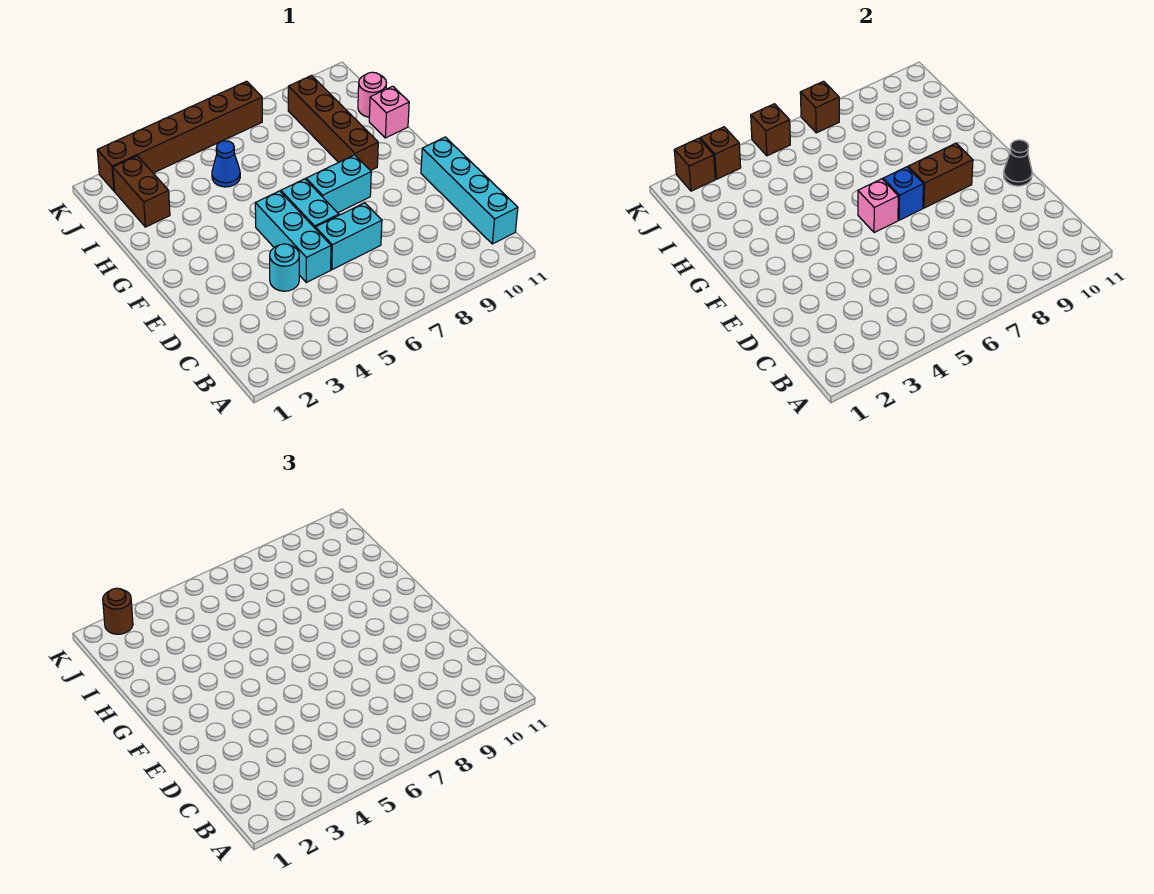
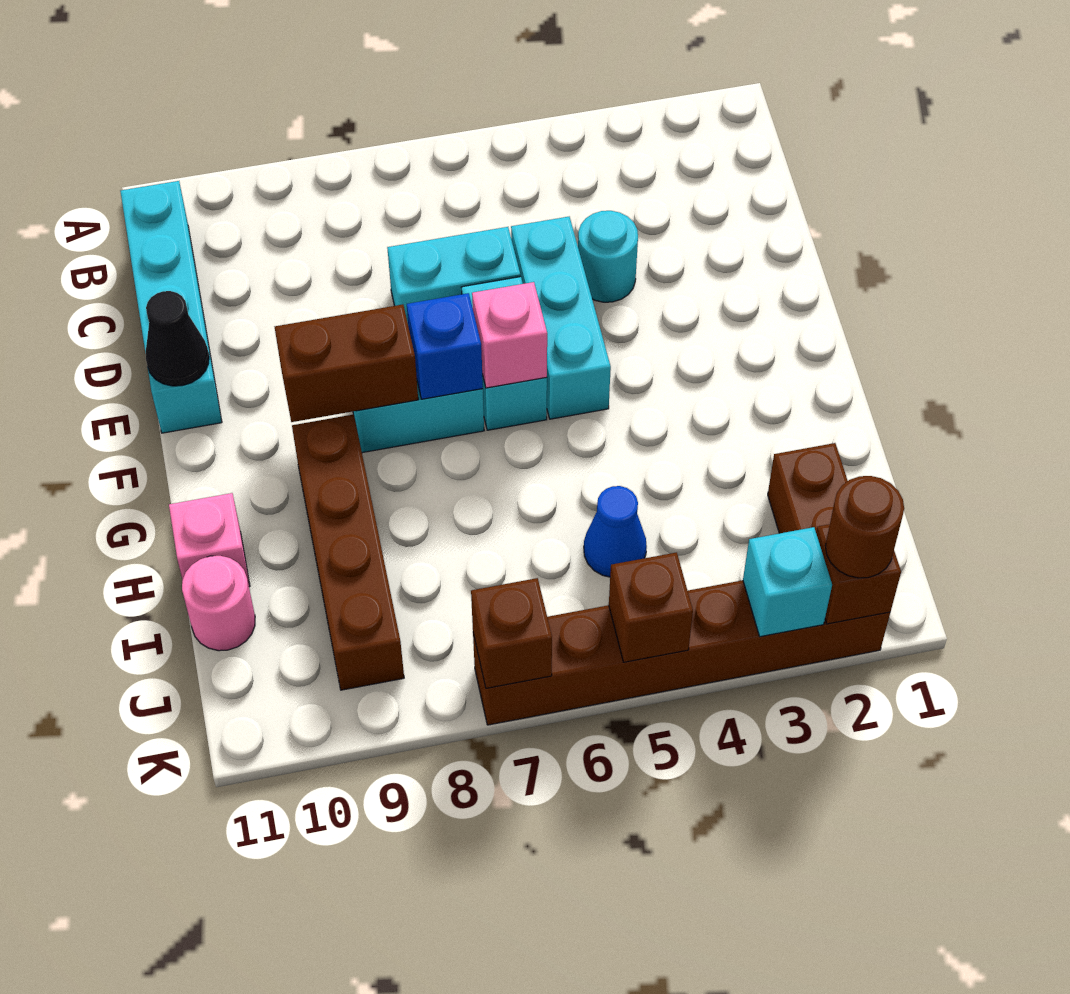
brown 1x1 brick [700,127,741,179] -> cyan 1x1 brick [743,527,832,637]

